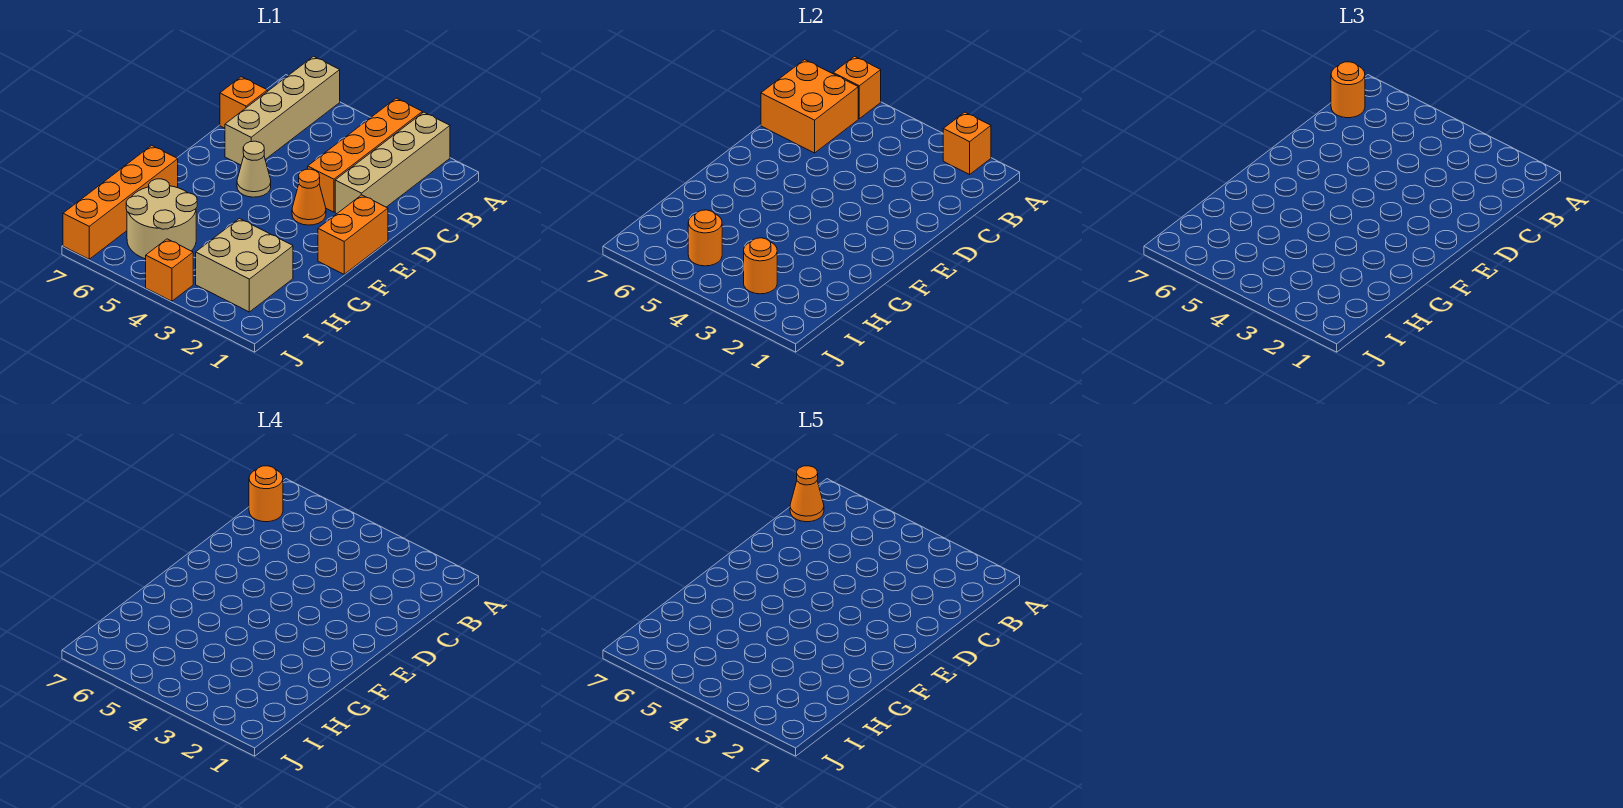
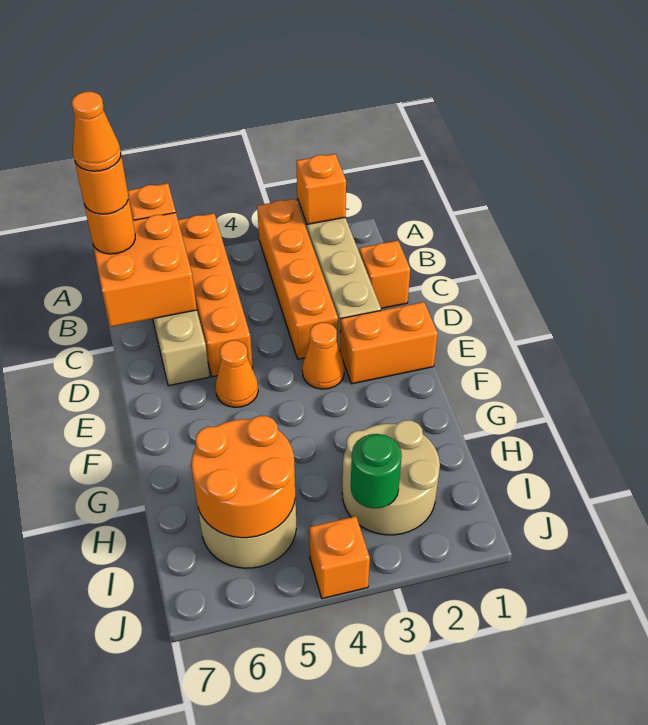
orange 1x1 brick [220,77,267,128] -> orange 1x1 brick moved to [359,241,410,308]
orange 1x2 brick [318,195,388,274] -> orange 1x2 brick turned to [340,302,438,384]
tan 1x1 cone [237,141,271,197] -> orange 1x1 cone [215,340,258,407]
orange 1x4 brick [63,145,178,259] -> orange 1x4 brick moved to [178,213,253,377]
tan 2x2 brick [196,219,293,312] -> tan 2x2 round brick [342,420,440,535]
orange 1x1 round brick [744,238,777,294] -> green 1x1 round brick [351,434,402,509]
orange 1x1 round brick [688,210,722,266] -> orange 2x2 round brick [191,416,295,538]

